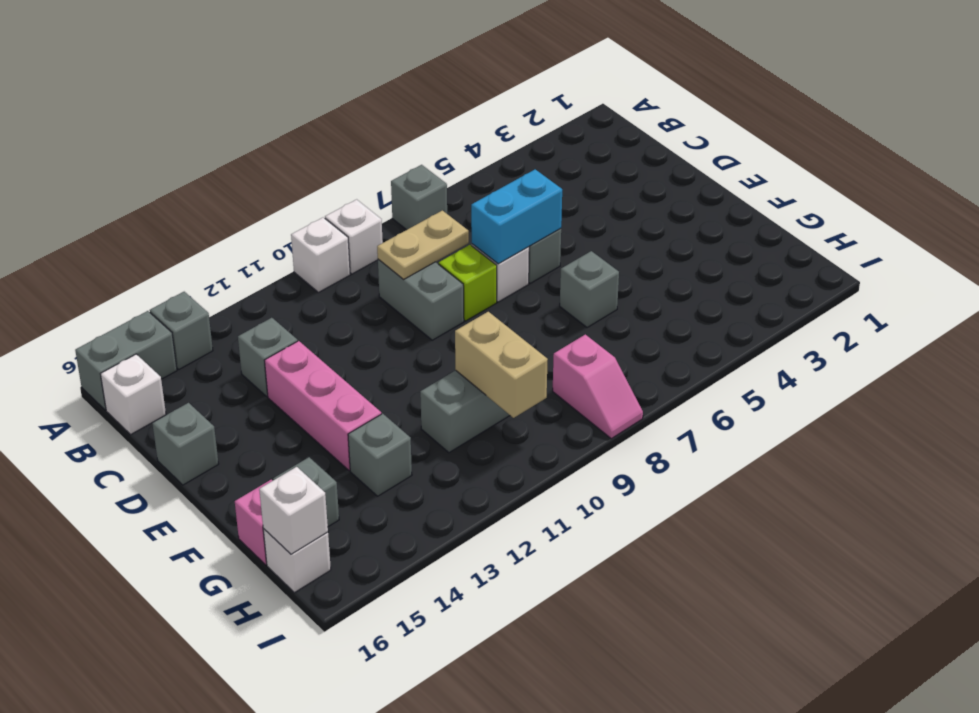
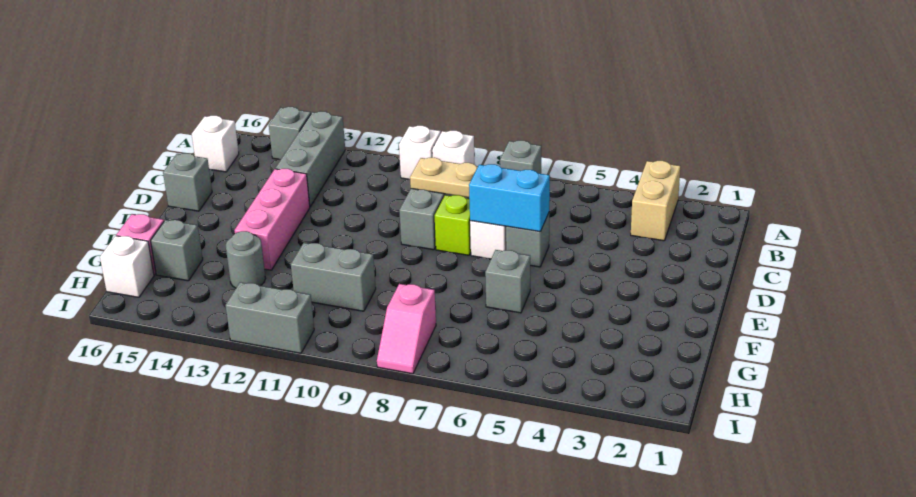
grey 1x2 brick [75,311,177,410] -> grey 1x2 brick moved to [226,282,314,353]
grey 1x1 brick [238,318,298,396] -> grey 1x3 brick [276,111,345,207]
tan 1x2 brick [455,312,548,418] -> tan 1x2 brick moved to [631,161,680,241]
grey 1x1 brick [348,414,412,496] -> grey 1x1 round brick [226,231,266,288]
white 1x1 brick [259,467,328,554] -> none

